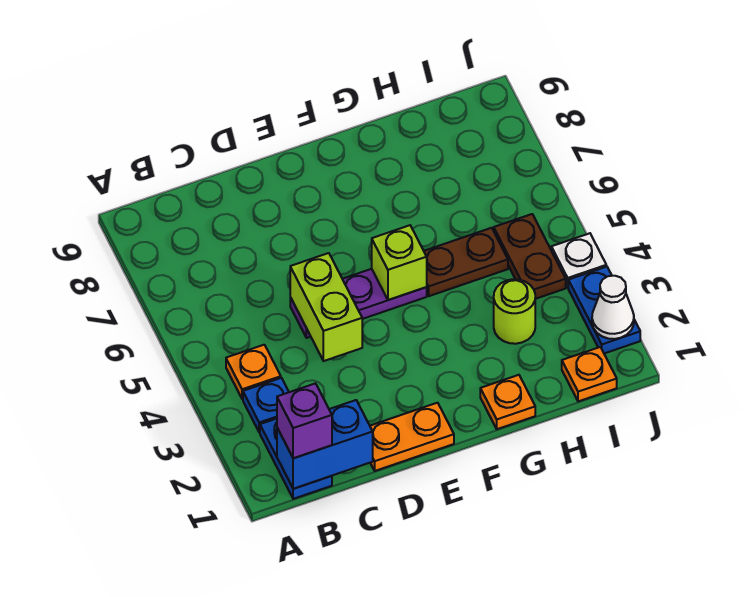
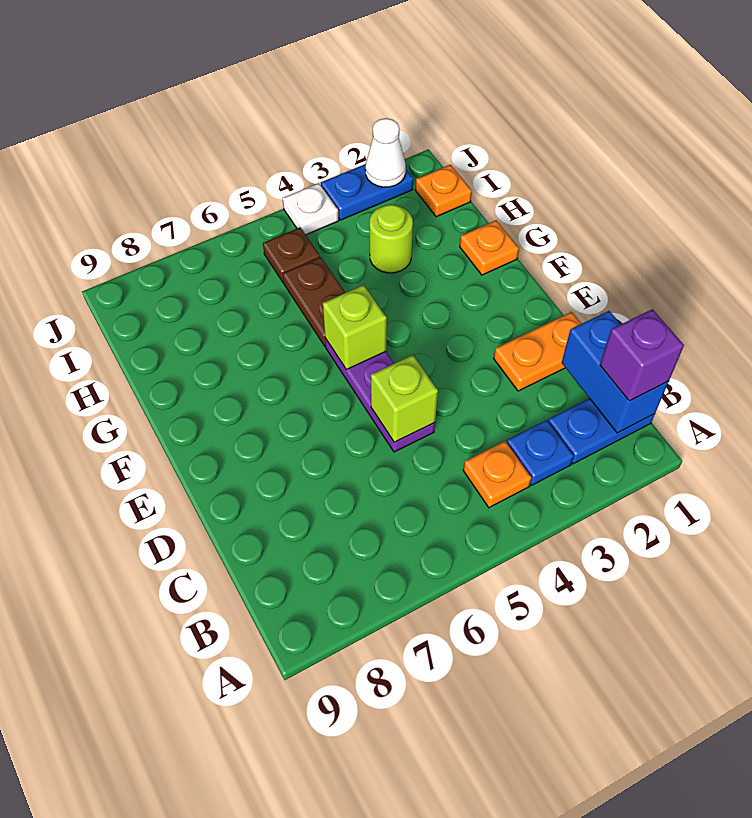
orange 1x2 plate [370,403,454,471] -> orange 1x2 plate turned to [494,312,581,391]
lime 1x2 brick [290,253,362,361] -> lime 1x1 brick [371,355,438,442]
brown 1x2 plate [494,214,566,299] -> brown 1x1 plate [263,228,320,283]

